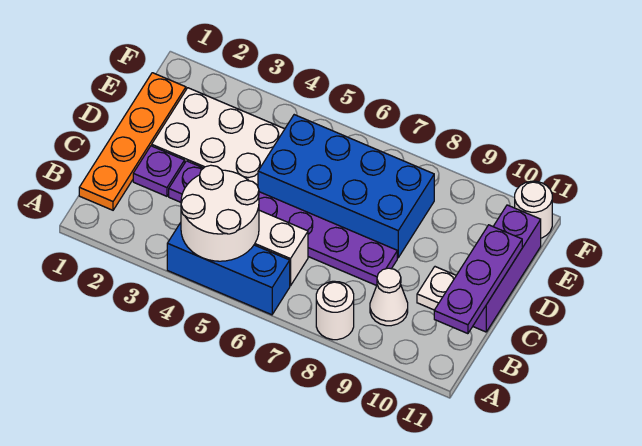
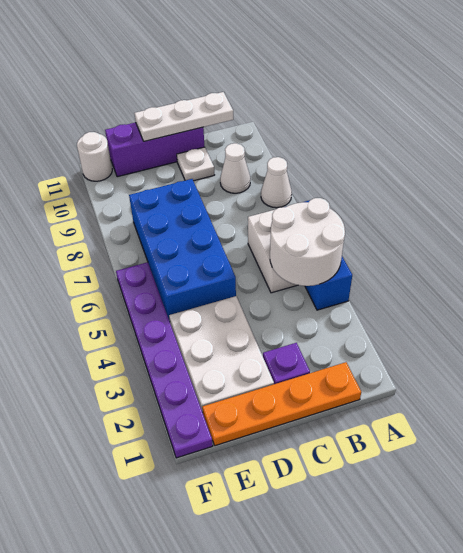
white 1x1 round brick [316,281,354,340] -> white 1x1 cone [261,157,292,208]
purple 1x3 plate [434,225,522,334] -> white 1x3 plate [135,92,233,141]
purple 1x6 plate [169,161,397,286] -> purple 1x6 plate moved to [116,262,213,458]

